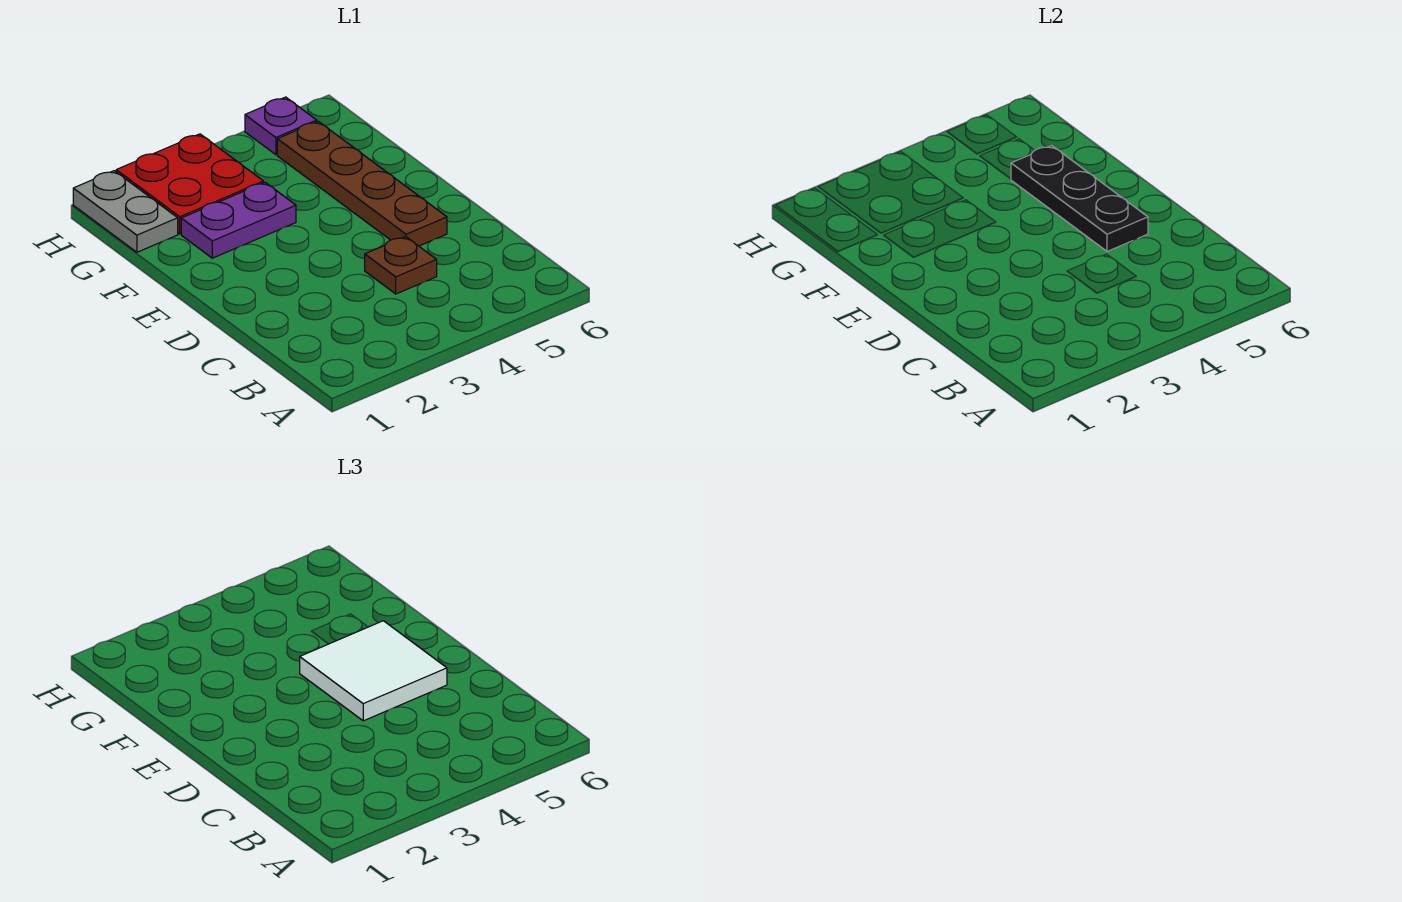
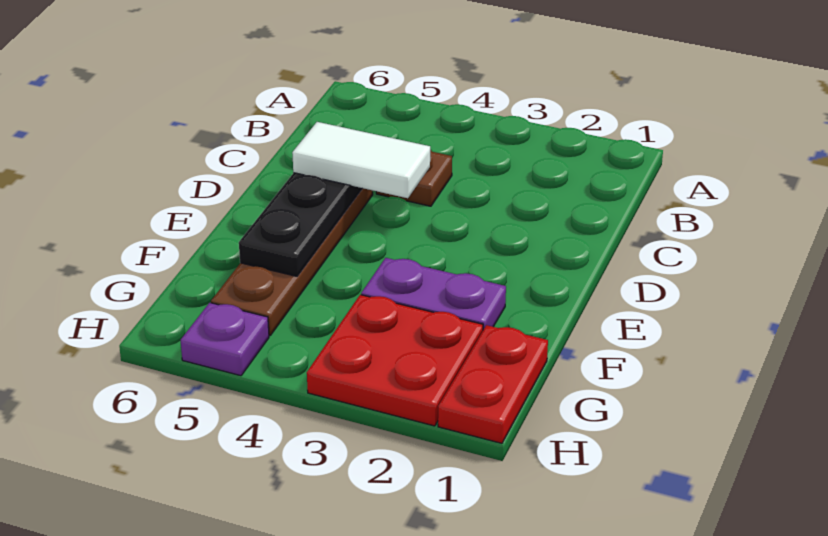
white 2x2 tile [300,621,447,721] -> white 1x2 tile [292,122,430,198]
grey 1x2 plate [73,171,178,252] -> red 1x2 plate [438,325,548,443]

